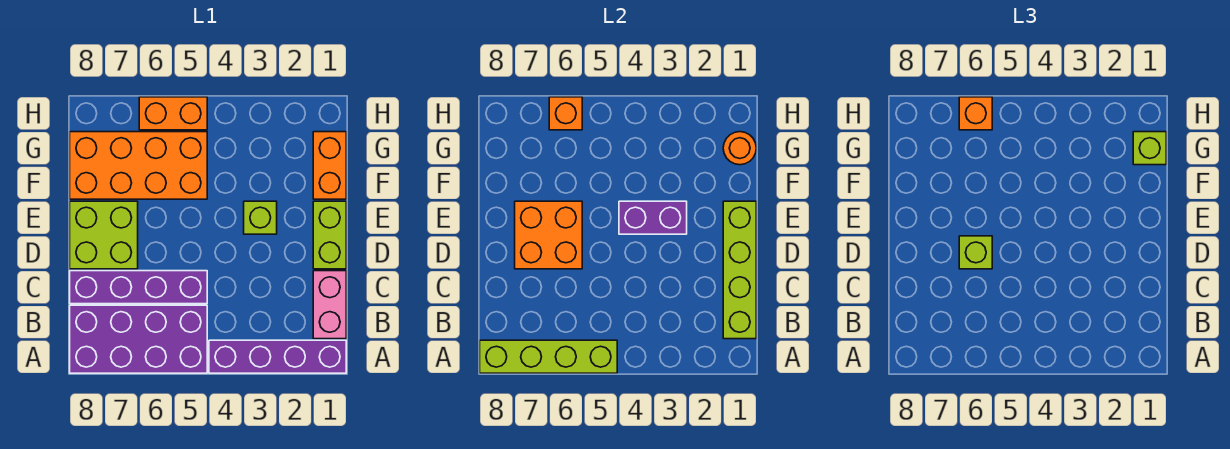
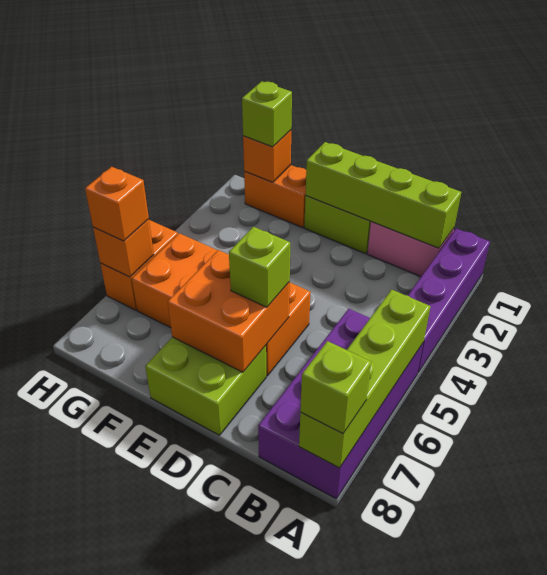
purple 1x4 brick [70,271,207,304] -> none
lime 1x1 brick [244,201,277,234] -> lime 1x1 brick moved to [300,341,371,434]
purple 1x2 brick [619,201,687,234] -> none
orange 2x4 brick [70,132,207,199] -> orange 2x4 brick turned to [132,233,311,376]
orange 1x1 round brick [723,132,756,165] -> orange 1x1 brick [243,130,291,182]

